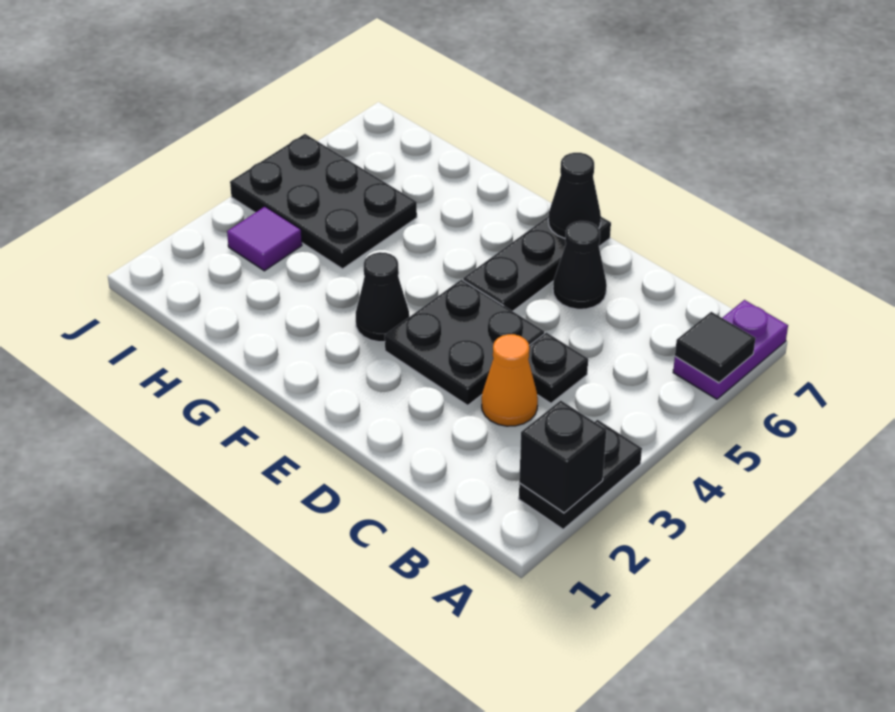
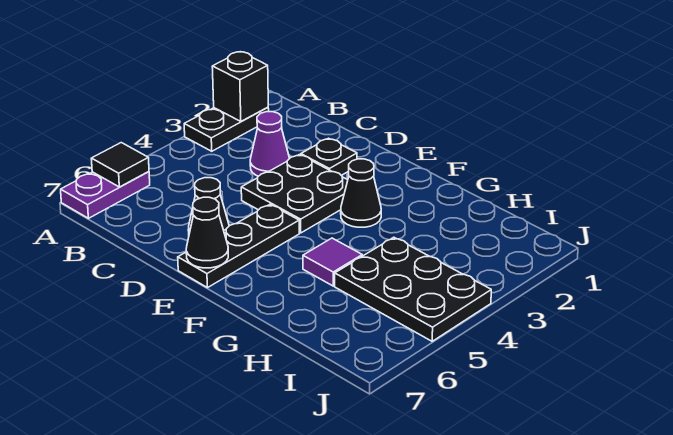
orange 1x1 cone [482,334,538,426] -> purple 1x1 cone [250,112,290,176]
black 1x1 plate [528,332,588,403] -> black 1x1 plate moved to [301,138,357,175]
purple 1x1 tile [227,207,302,271] -> purple 1x1 tile moved to [303,238,362,286]

